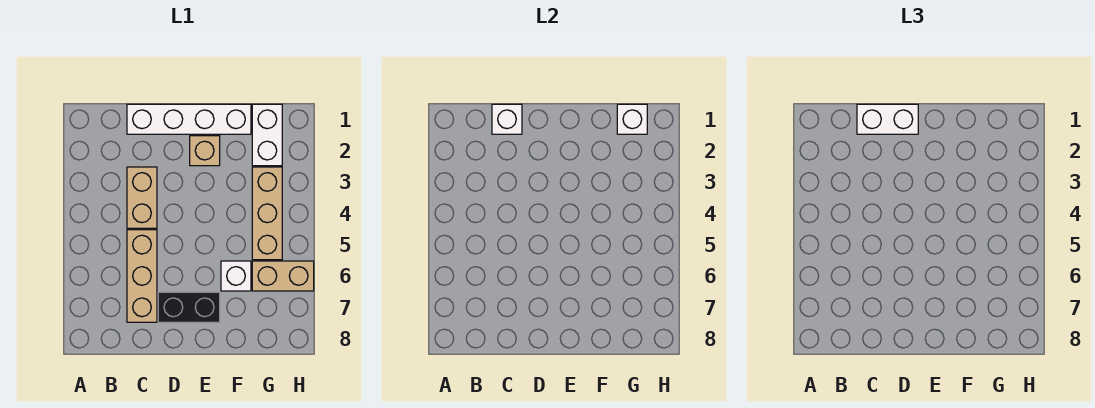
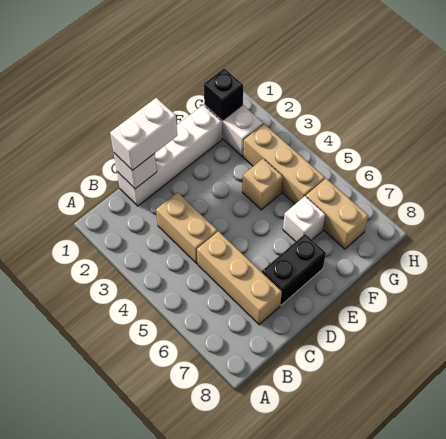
tan 1x1 brick [190,136,220,166] -> tan 1x1 brick moved to [242,159,283,210]
white 1x1 brick [617,104,647,134] -> black 1x1 brick [204,68,243,120]
tan 1x2 brick [252,261,314,291] -> tan 1x2 brick turned to [306,179,368,249]

